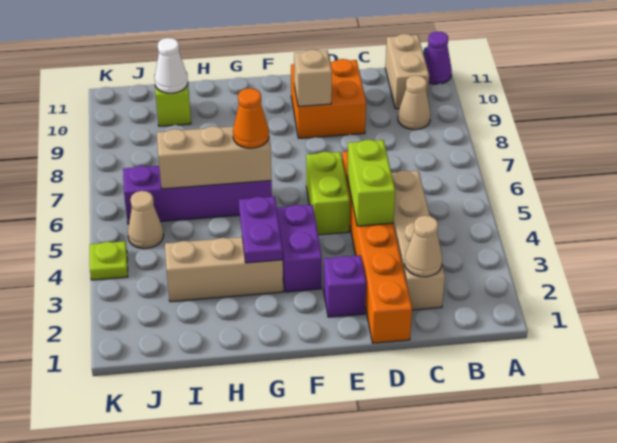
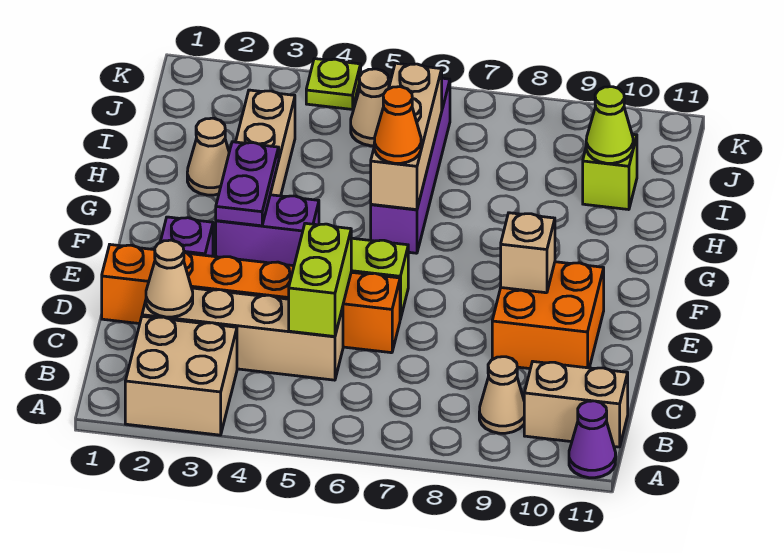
none -> tan 2x2 brick [125,316,237,435]
lime 1x2 brick [347,140,395,226] -> lime 1x2 brick turned to [289,223,351,337]
purple 1x2 plate [239,197,283,263] -> purple 1x2 plate turned to [216,142,279,226]
none -> tan 1x1 cone [187,118,229,195]
white 1x1 cone [154,38,188,93] -> lime 1x1 cone [586,87,633,163]

